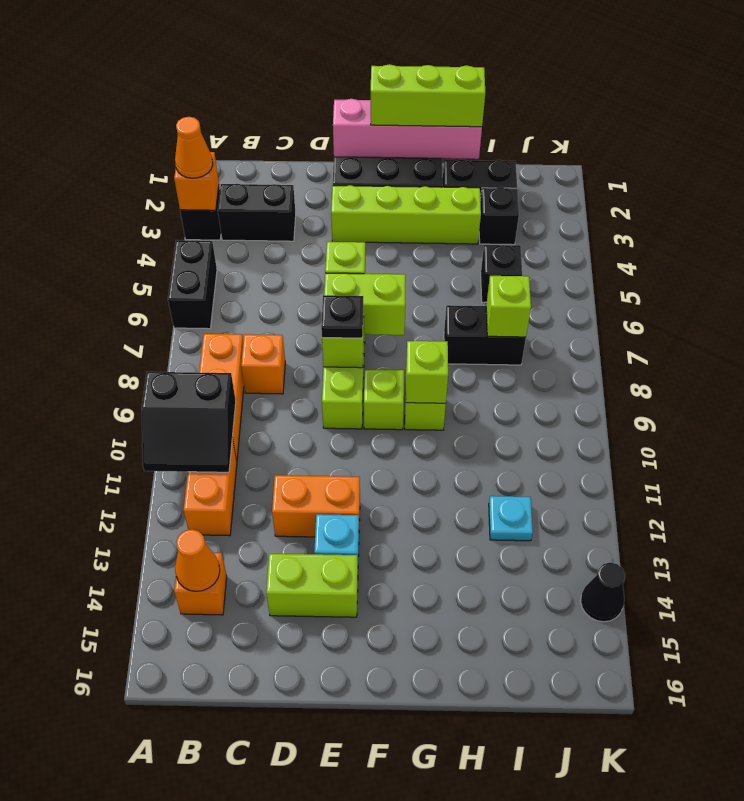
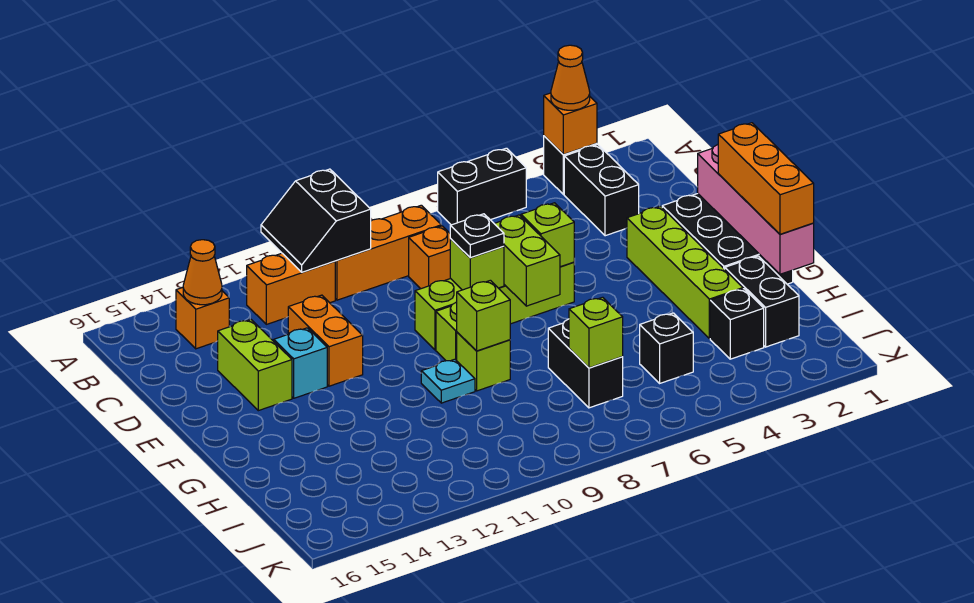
lime 1x3 brick [371,64,485,127] -> orange 1x3 brick [718,123,814,234]
cyan 1x1 plate [489,496,533,541] -> cyan 1x1 plate moved to [421,359,475,403]
black 1x1 cone [581,562,625,622] -> none

